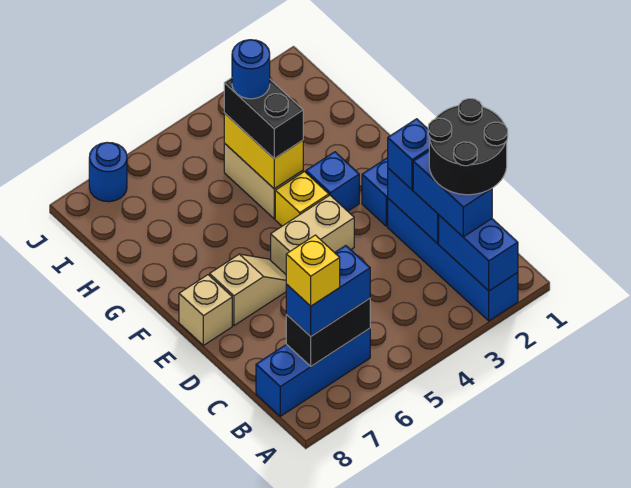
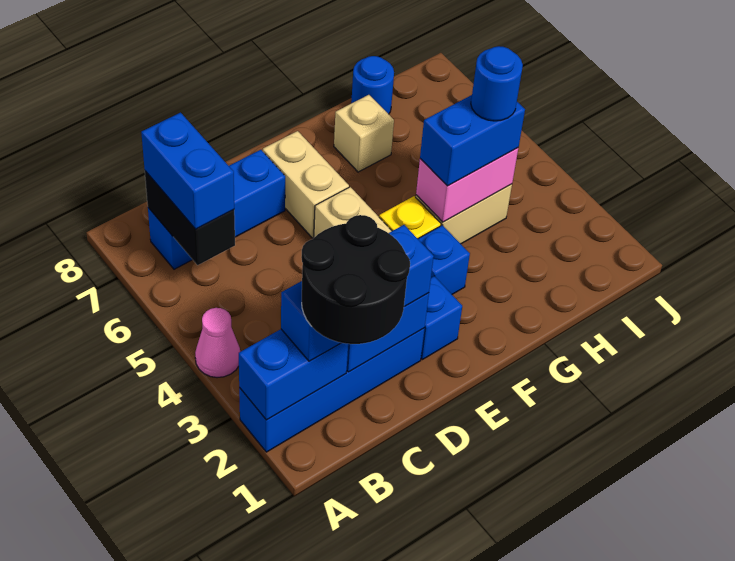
none -> pink 1x1 cone [195,308,240,378]
blue 1x3 brick [256,329,370,416] -> blue 1x3 brick turned to [148,150,285,269]
yellow 1x1 brick [286,235,340,306] -> none
tan 1x2 slope [210,254,286,326] -> tan 1x2 brick [263,131,349,238]
tan 1x1 brick [179,275,232,345] -> tan 1x1 brick moved to [334,95,394,172]
yellow 1x2 brick [224,113,303,189] -> pink 1x2 brick [416,148,518,222]
black 1x2 brick [224,78,303,159] -> blue 1x2 brick [420,95,525,186]
blue 1x1 round brick [89,143,127,202] -> blue 1x1 round brick moved to [351,56,394,114]

